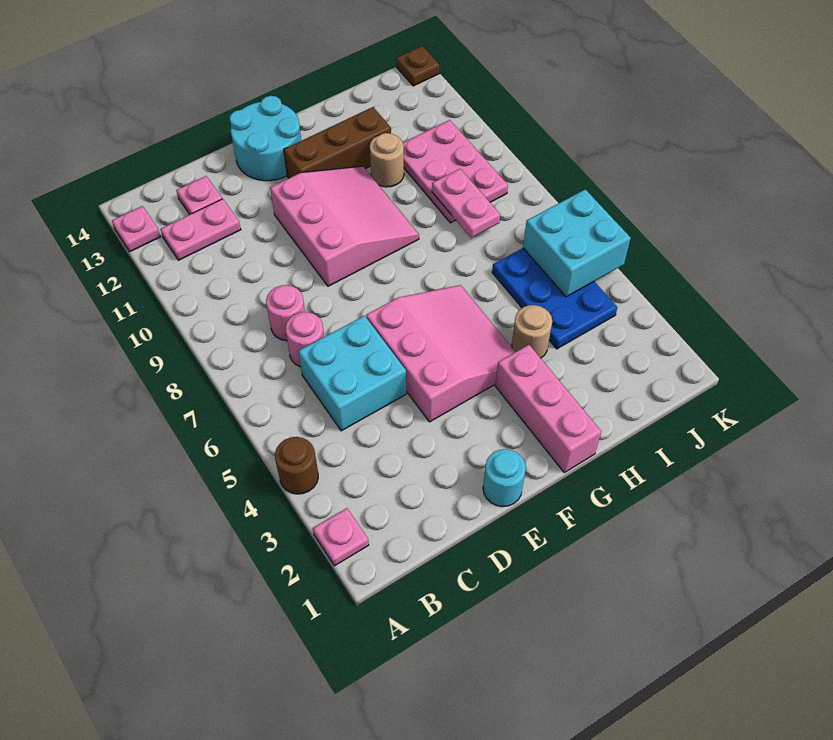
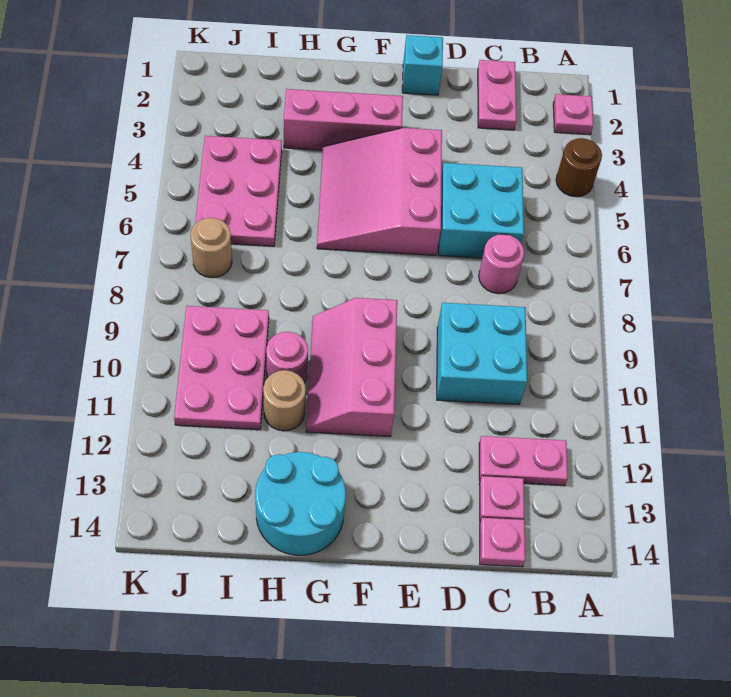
pink 1x1 plate [112,206,160,252] -> pink 1x1 plate moved to [480,518,525,567]
pink 1x1 round brick [266,285,305,341] -> pink 1x1 round brick moved to [266,332,308,383]
cyan 1x1 round brick [483,449,526,507] -> cyan 1x1 brick [402,35,443,95]
pink 3x3 slope [270,166,419,286] -> pink 2x3 slope [306,298,397,437]
cyan 2x2 round brick [229,96,301,181] -> cyan 2x2 round brick moved to [255,452,346,555]
brown 1x3 brick [284,107,391,178] -> none
pink 1x3 brick [495,345,601,472] -> pink 1x3 brick turned to [284,89,403,150]
tan 1x1 round brick [512,305,552,358] -> tan 1x1 round brick moved to [190,218,232,278]
blue 2x3 plate [492,248,617,349] -> pink 2x3 plate [195,136,282,246]
pink 1x2 plate [432,169,500,238] -> pink 1x2 plate moved to [478,60,516,130]
cyan 2x2 brick [523,189,631,297] -> cyan 2x2 brick moved to [437,303,527,405]
brown 1x1 plate [396,46,439,86] -> none

